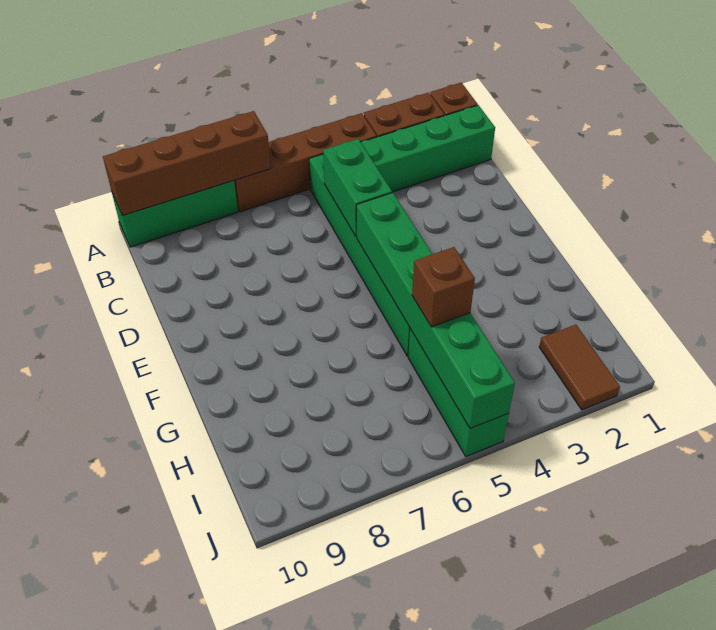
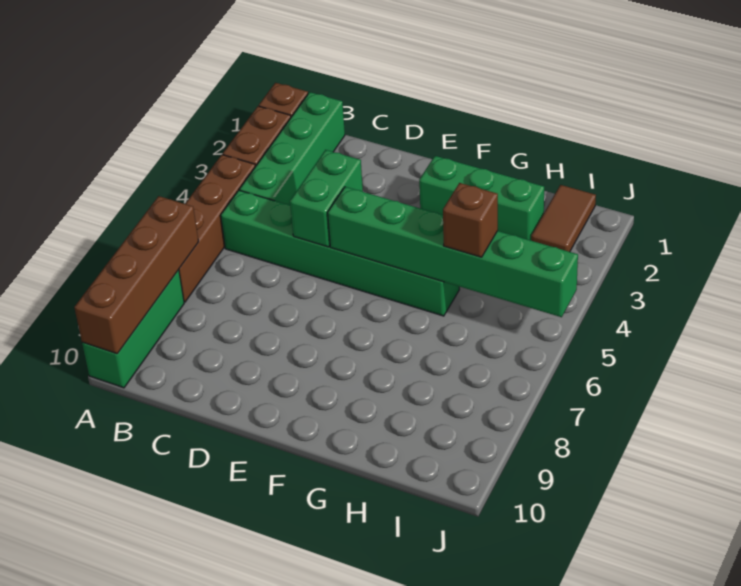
green 1x2 brick [323,139,392,236] -> green 1x2 brick turned to [290,150,363,247]
green 1x3 brick [408,329,509,456] -> green 1x3 brick moved to [419,156,544,240]
brown 1x2 tile [539,325,620,410] -> brown 1x2 tile turned to [531,185,596,252]

